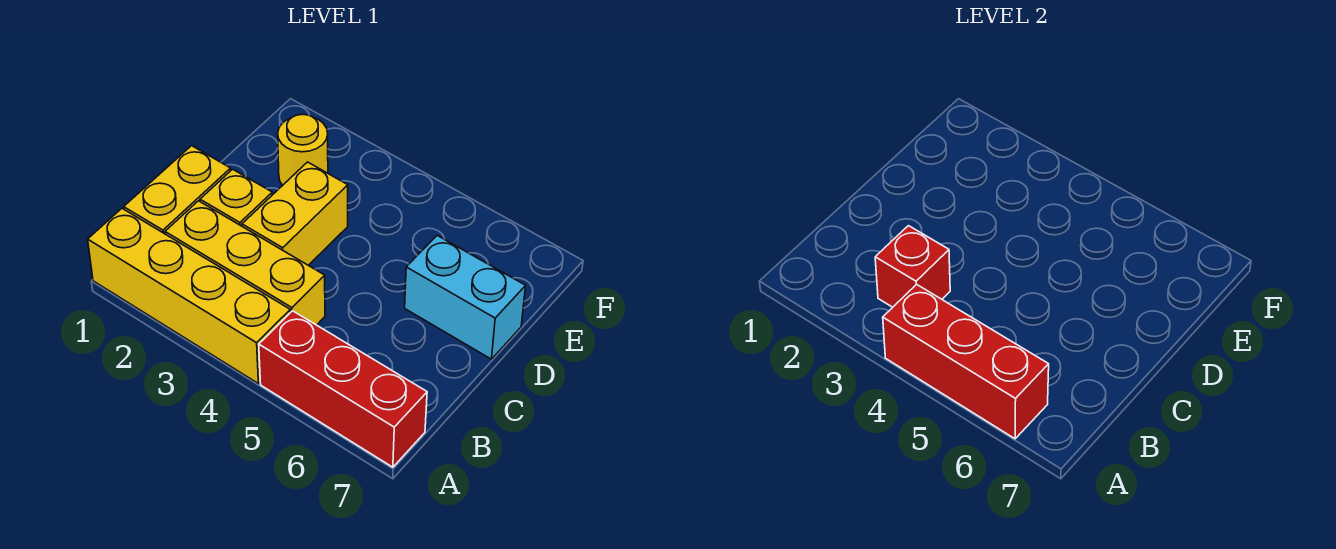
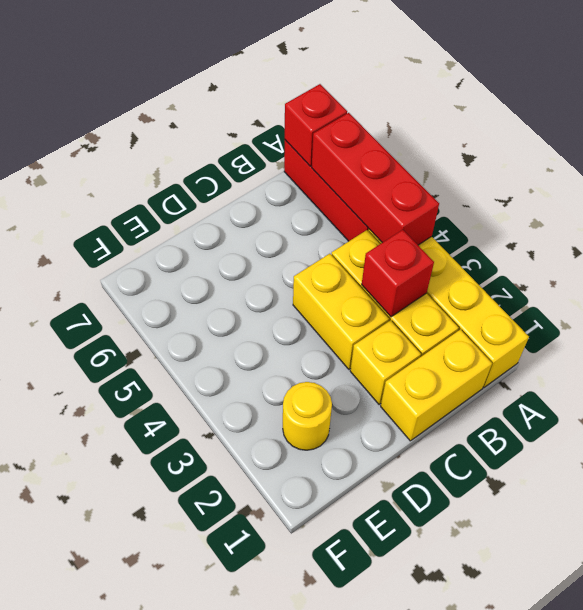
none -> red 1x1 brick [285,84,347,166]
yellow 1x2 brick [242,162,348,265] -> yellow 1x2 brick turned to [293,254,389,369]
cyan 1x2 brick [405,236,526,359] -> none

